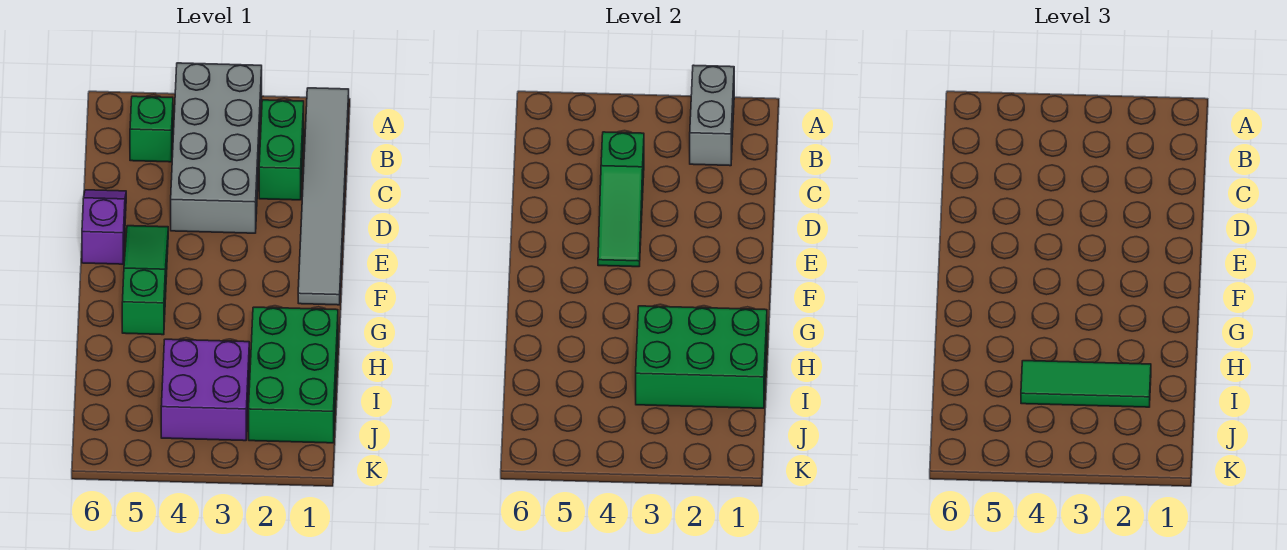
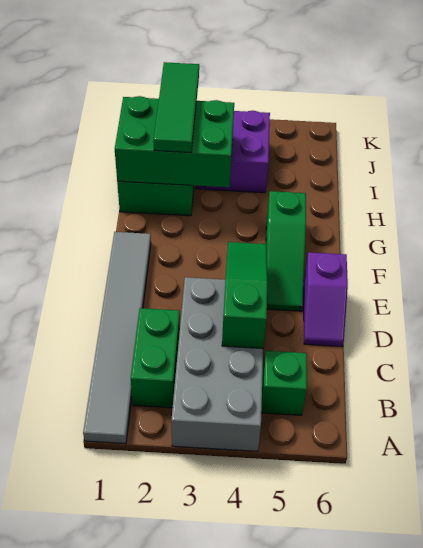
grey 1x2 brick [690,65,734,166] -> none
green 1x3 tile [1021,361,1151,407] -> green 1x3 tile turned to [154,62,199,152]

